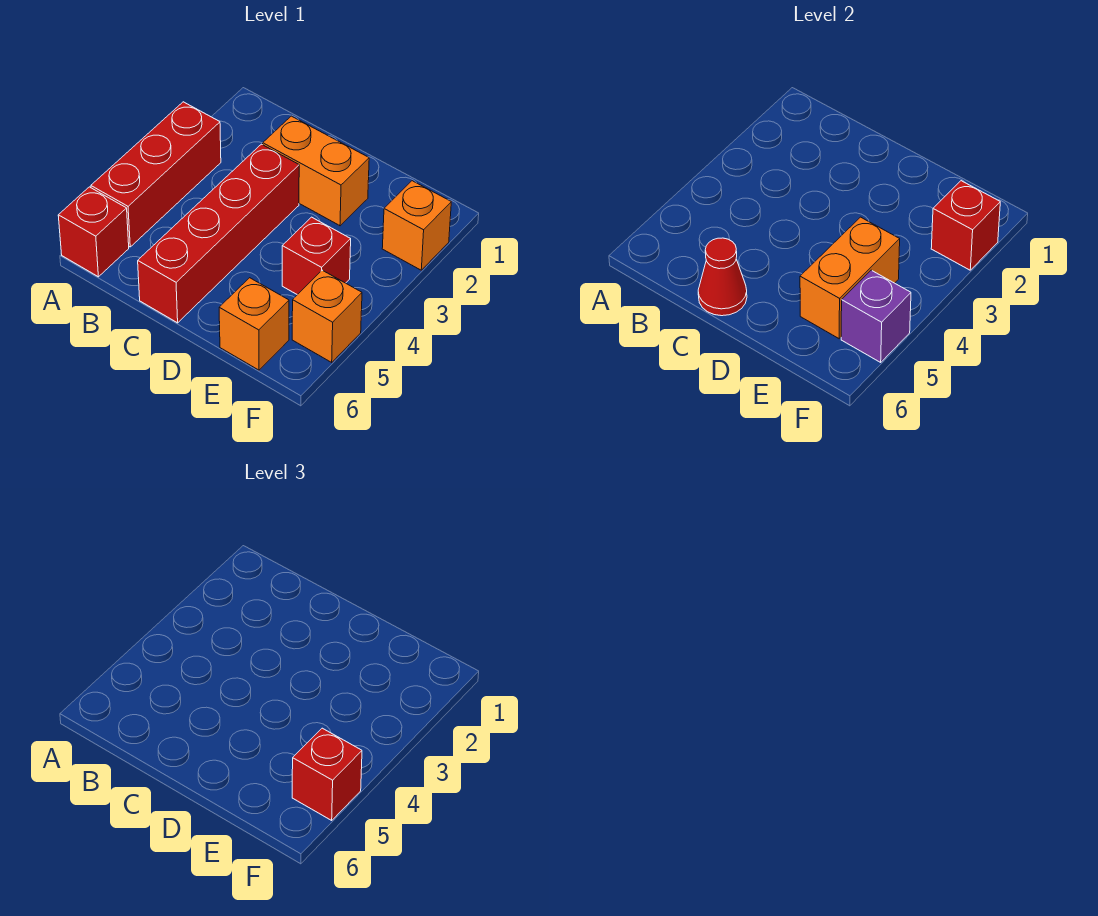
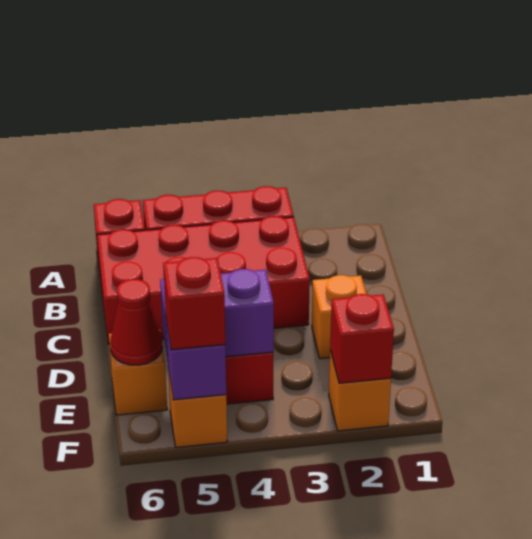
orange 1x2 brick [263,116,369,226] -> orange 1x1 brick [312,275,366,359]
red 1x4 brick [138,144,299,323] -> red 2x4 brick [97,216,310,344]
red 1x1 cone [698,238,747,316] -> red 1x1 cone moved to [110,279,162,365]
orange 1x2 brick [800,217,900,339] -> purple 1x2 brick [160,269,274,361]

